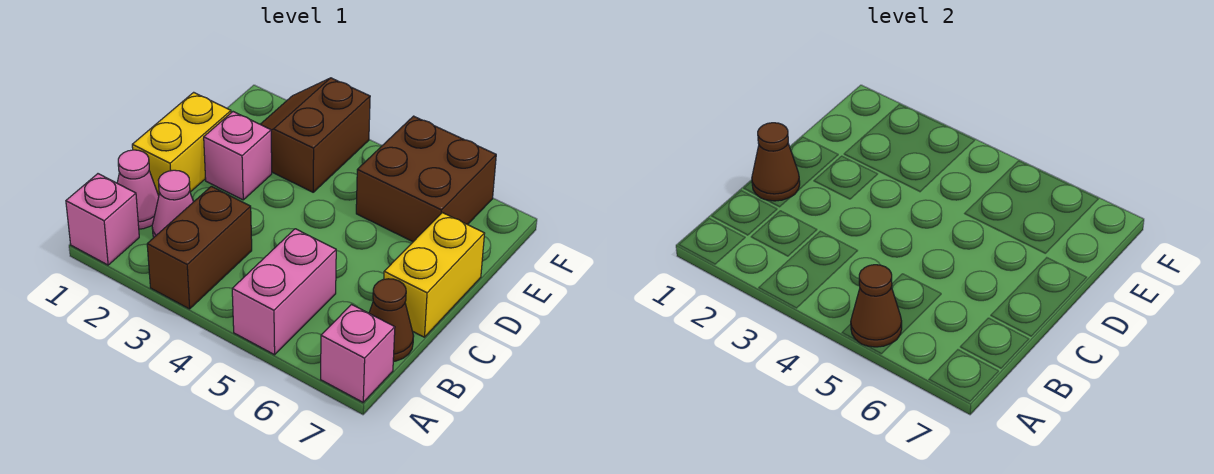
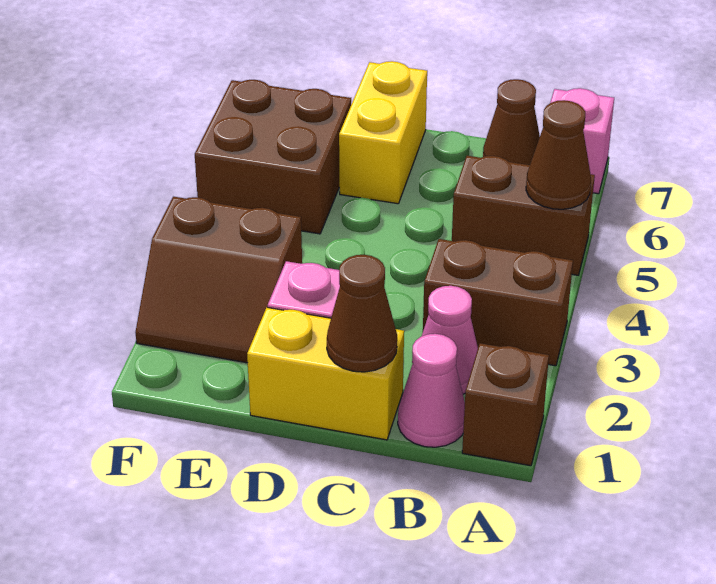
pink 1x1 brick [66,174,139,265] -> brown 1x1 brick [462,343,549,466]
pink 1x2 brick [232,229,336,355] -> brown 1x2 brick [452,156,595,275]
yellow 1x2 brick [384,213,485,337] -> yellow 1x2 brick turned to [339,61,427,204]

